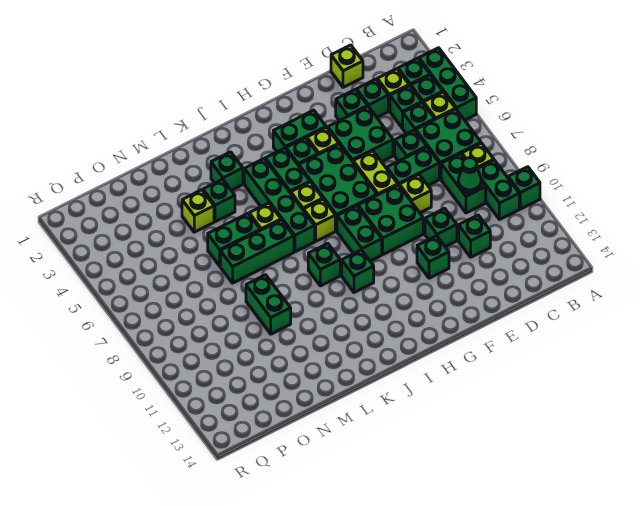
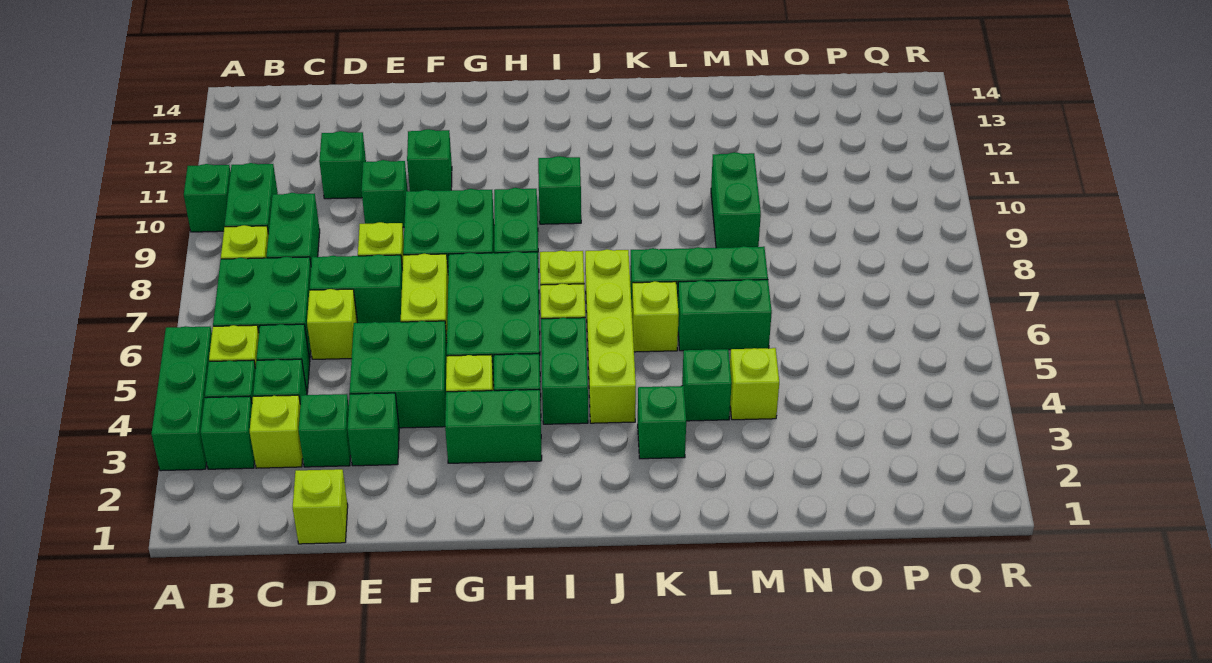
green 1x1 cone [458,158,481,193] -> none
green 1x1 brick [395,130,427,161] -> lime 1x1 brick [307,289,357,359]
green 1x4 brick [244,159,315,252] -> lime 1x4 brick [585,249,636,423]
green 1x1 brick [308,244,340,286] -> none

